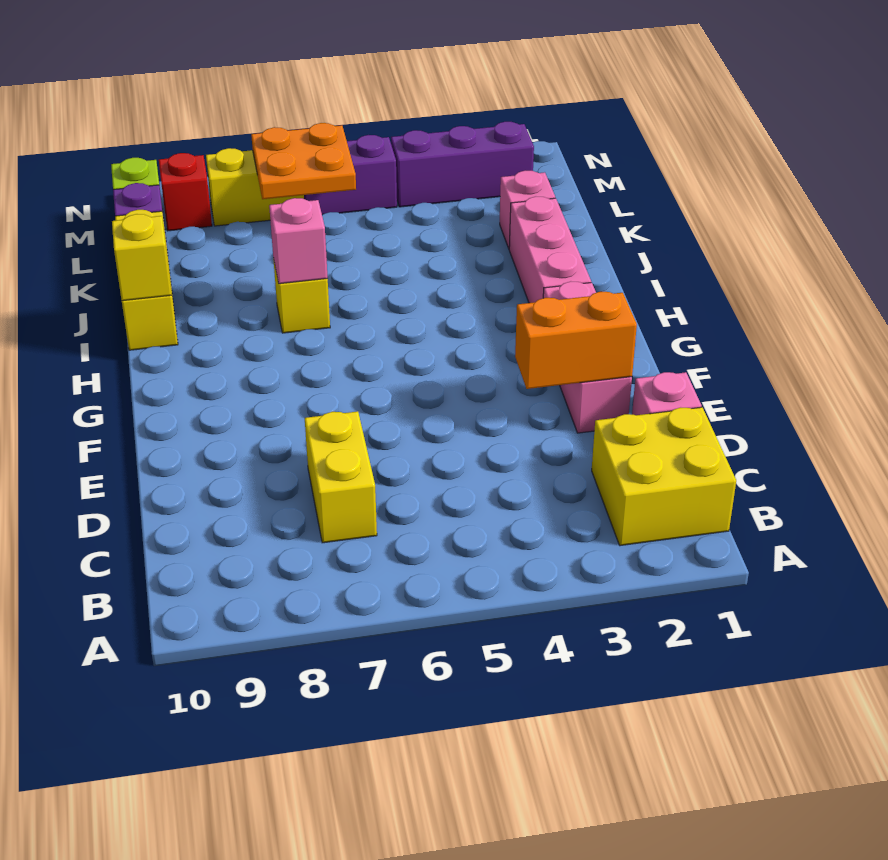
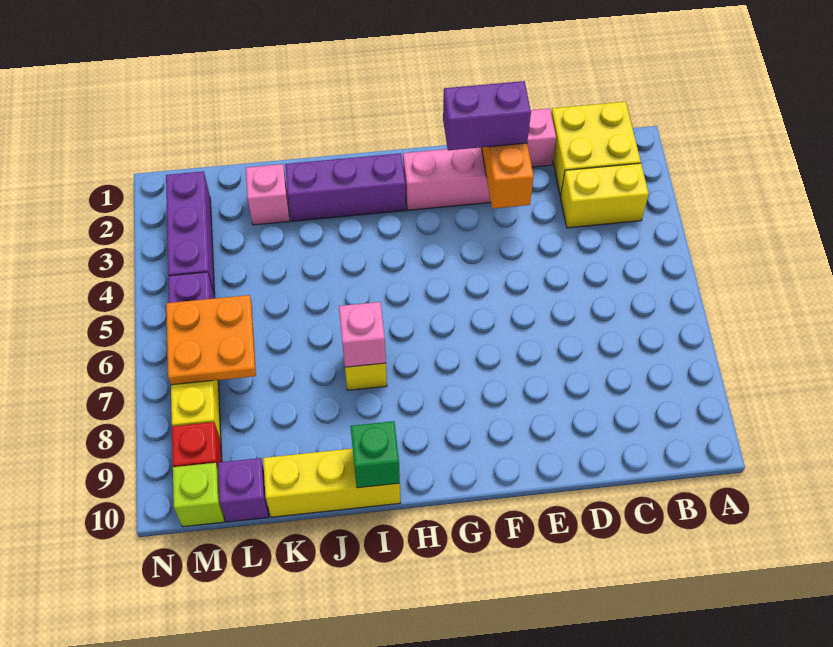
yellow 1x2 brick [305,411,377,543] -> yellow 1x2 brick moved to [561,163,649,228]
none -> purple 1x2 brick [443,81,531,150]
pink 1x3 brick [509,197,591,303] -> purple 1x3 brick [285,153,406,221]
yellow 1x1 brick [112,214,172,301] -> green 1x1 brick [350,421,400,488]

